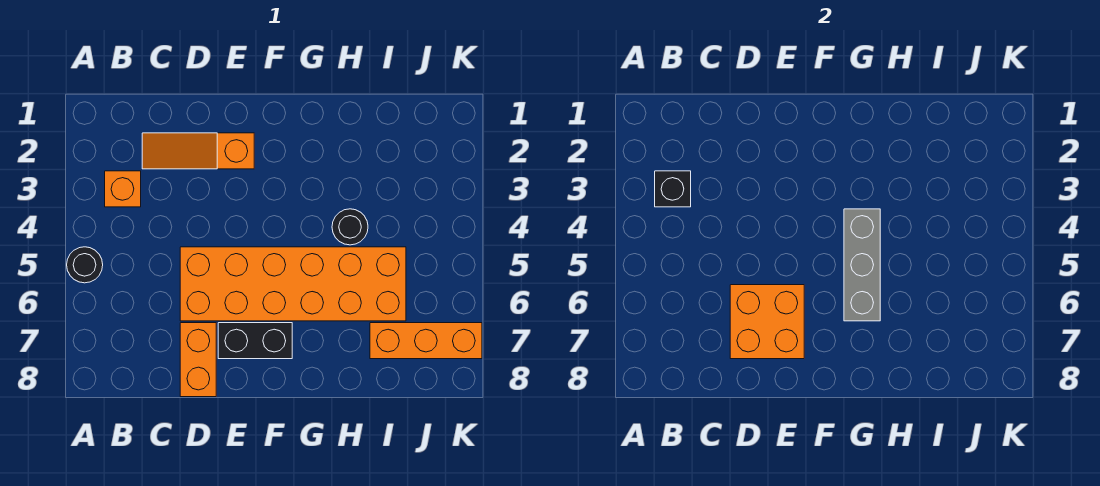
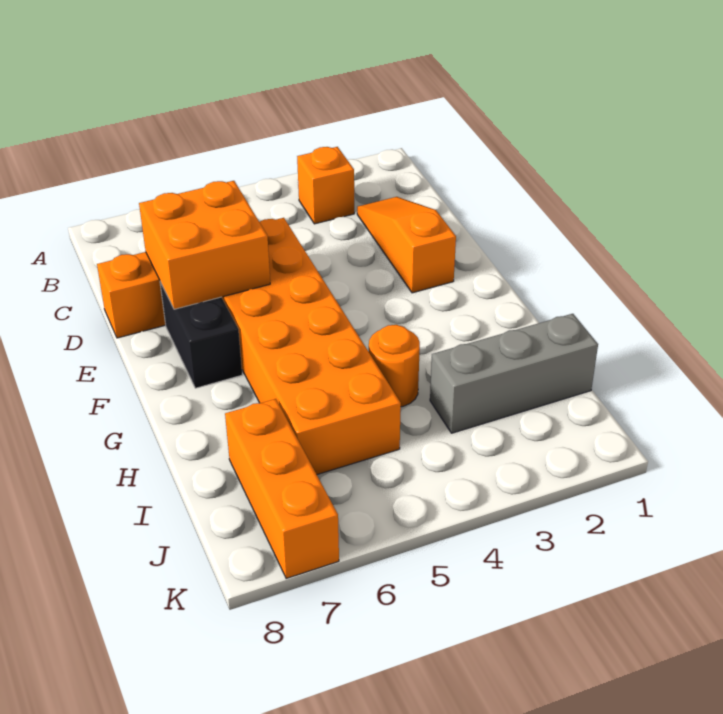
black 1x1 round brick [67,247,103,283] -> none
black 1x1 brick [655,171,691,207] -> none
grey 1x3 brick [844,209,880,321] -> grey 1x3 brick moved to [430,314,598,433]
black 1x1 round brick [332,209,368,245] -> orange 1x1 round brick [369,325,420,407]

